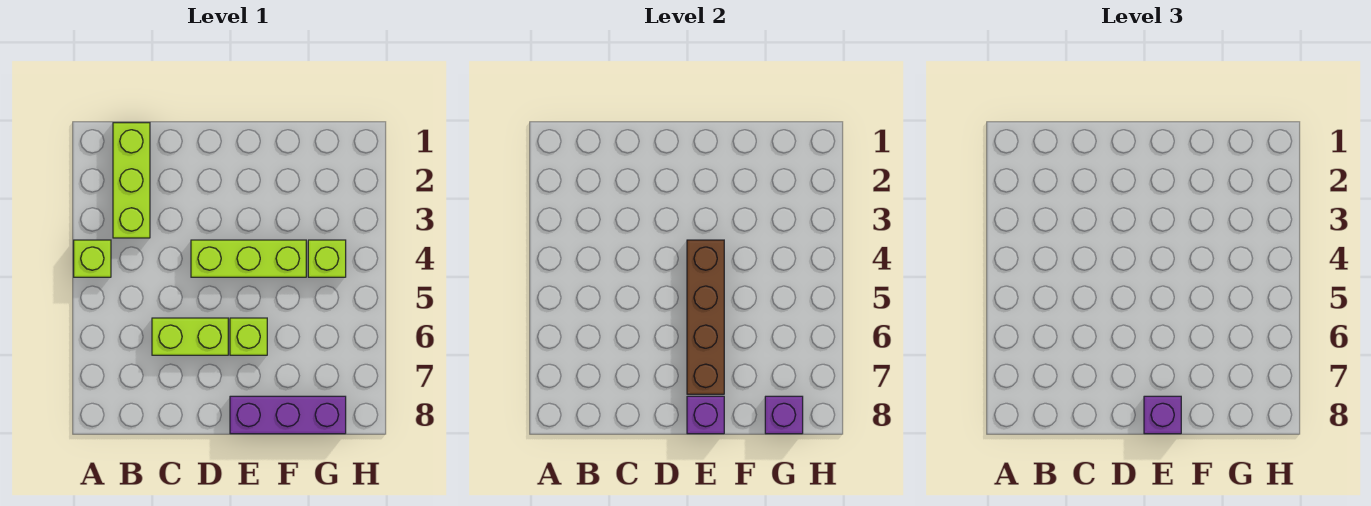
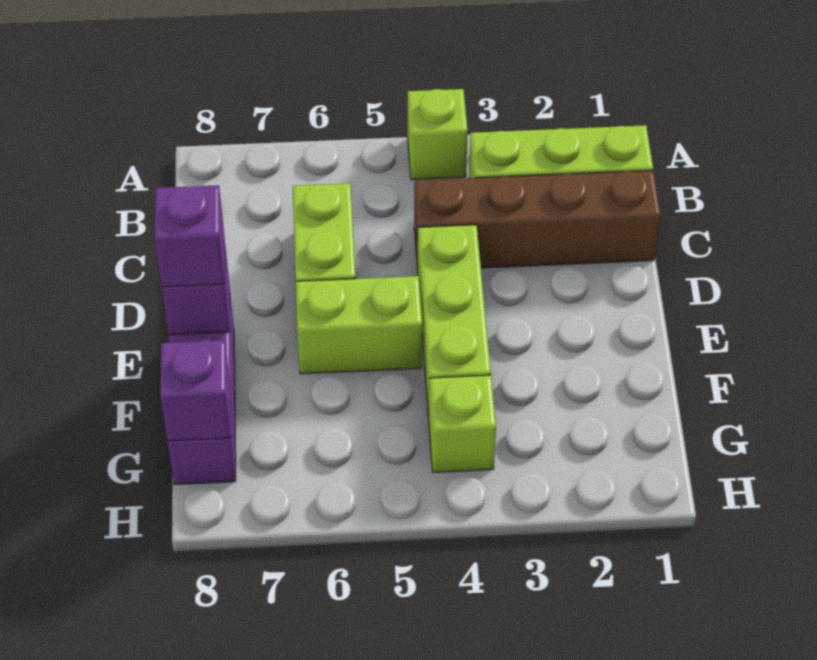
brown 1x4 brick [687,240,724,394] -> brown 1x4 brick moved to [414,170,661,271]
lime 1x1 brick [230,318,267,355] -> lime 1x2 brick [296,276,422,374]

